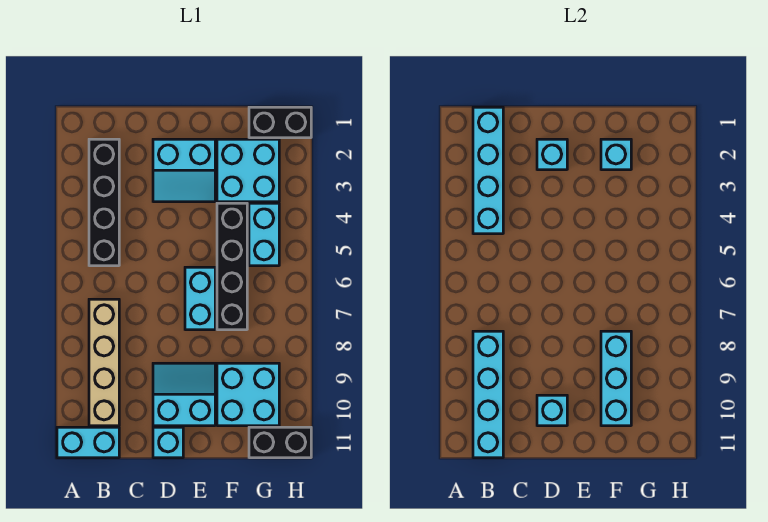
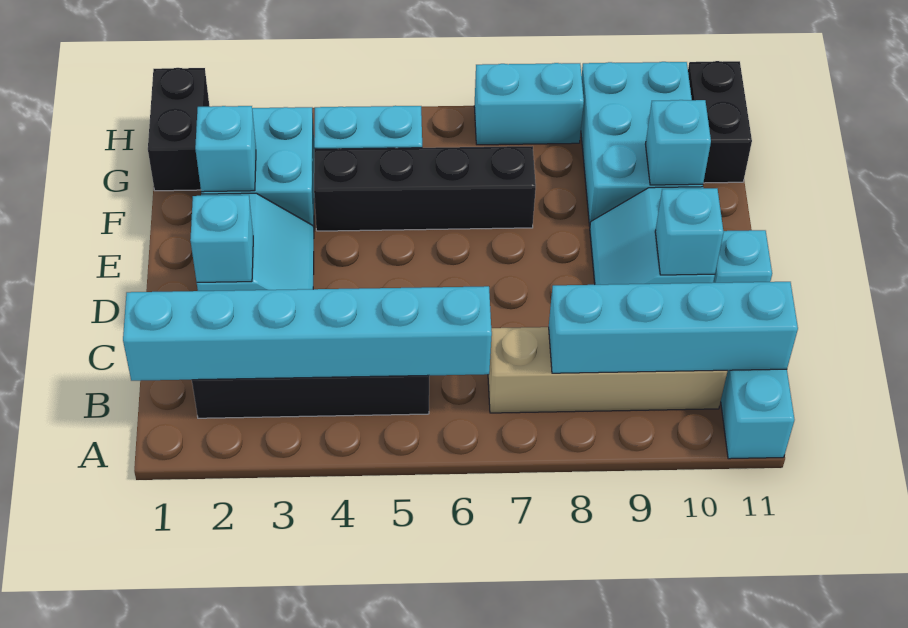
cyan 1x4 brick [473,107,503,234] -> cyan 1x6 brick [123,286,492,381]
cyan 1x2 brick [185,267,215,330] -> cyan 1x2 brick moved to [474,63,584,145]
cyan 1x3 brick [601,331,631,426] -> cyan 1x1 brick [646,100,711,185]
cyan 2x2 brick [217,363,279,426] -> cyan 2x3 brick [581,62,703,226]

